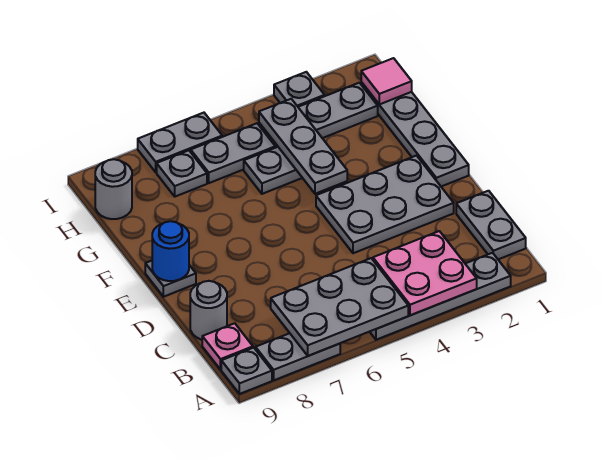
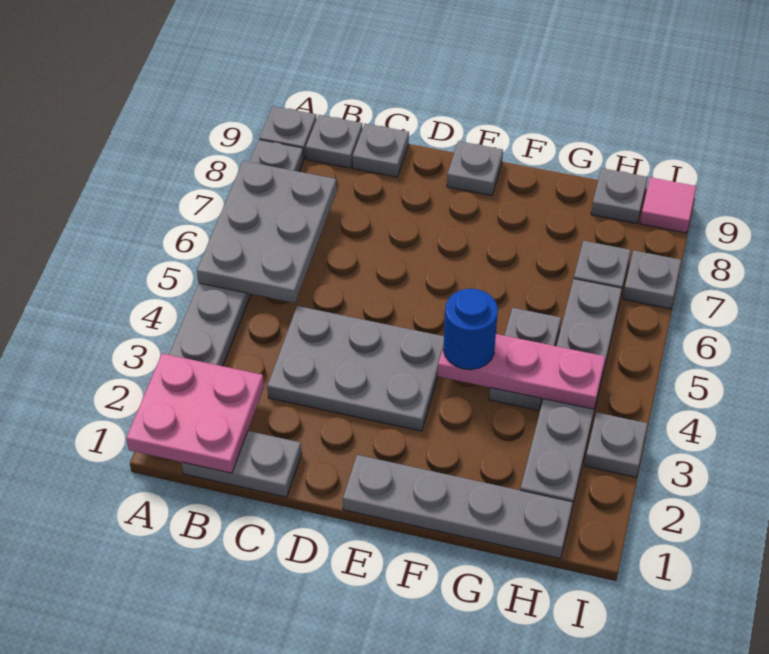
pink 2x2 plate [373,231,477,315] -> pink 2x2 plate moved to [126,353,264,473]
pink 1x1 plate [202,323,253,370] -> grey 1x1 plate [306,115,362,168]
grey 1x1 round brick [190,281,227,340] -> grey 1x1 plate [353,124,409,177]
grey 2x3 plate [316,156,454,253] -> grey 2x3 plate turned to [267,306,444,431]
blue 1x1 round brick [152,221,189,281] -> blue 1x1 round brick moved to [443,289,498,370]
grey 1x3 plate [259,99,347,194] -> pink 1x3 plate [438,334,605,409]
pink 1x1 tile [361,58,412,104] -> pink 1x1 tile moved to [640,177,696,233]
grey 1x1 round brick [95,159,132,219] -> grey 1x1 plate [591,168,647,223]
grey 1x2 plate [138,113,222,172] -> grey 1x1 plate [623,250,681,309]

